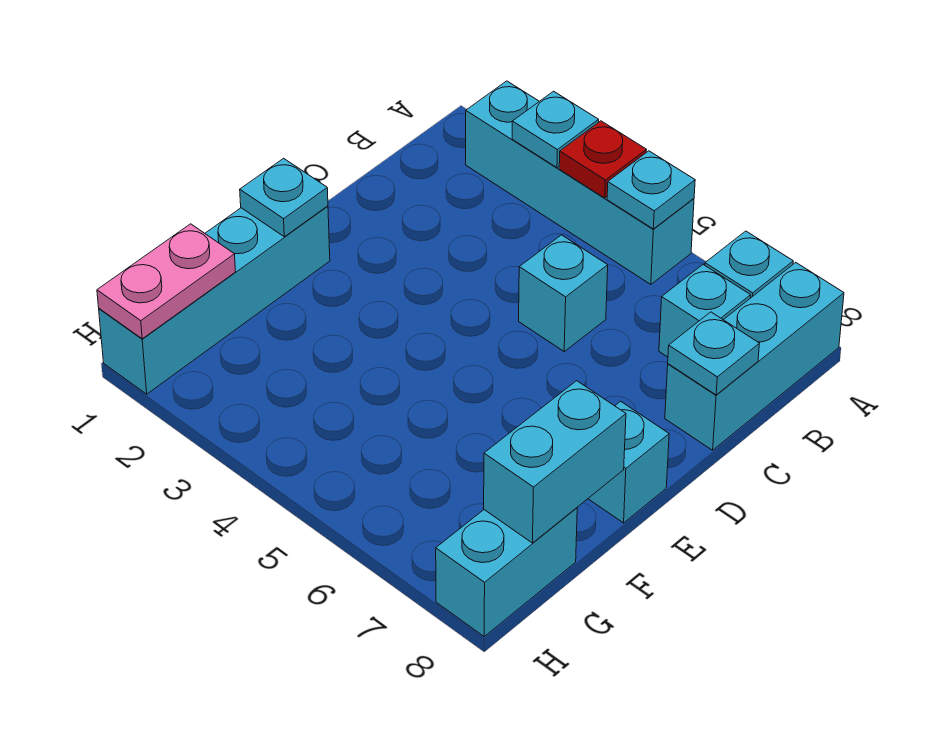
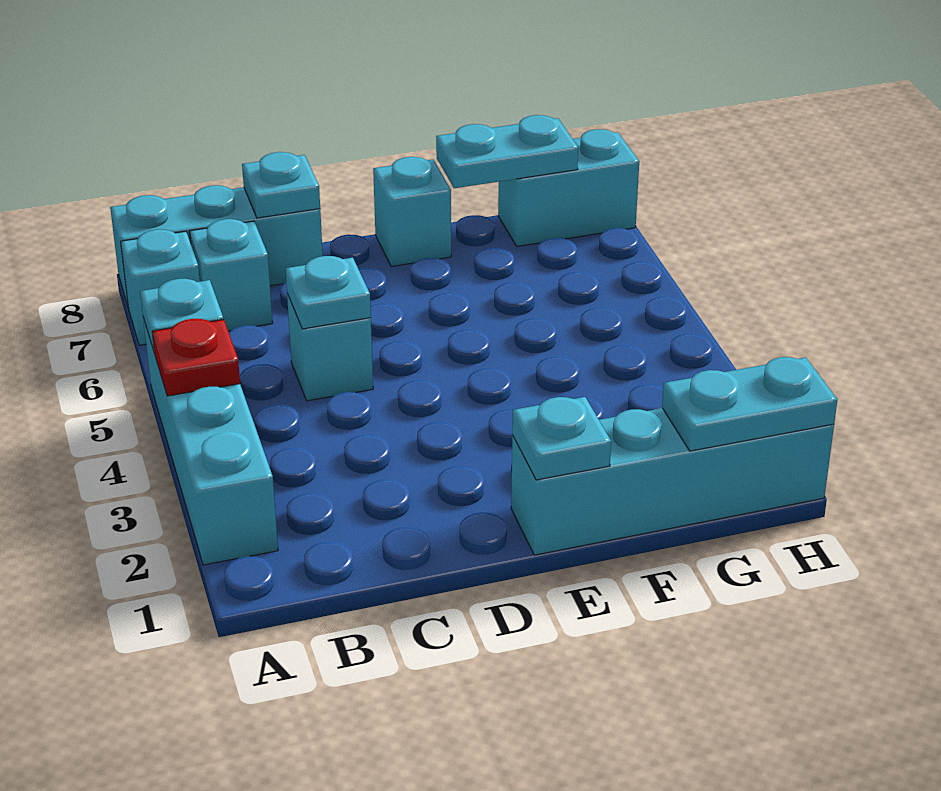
cyan 1x1 plate [512,91,599,168] -> cyan 1x1 plate moved to [285,256,371,329]
cyan 1x2 brick [484,381,626,543] -> cyan 1x2 plate [436,115,578,188]
pink 1x2 plate [97,224,236,339] -> cyan 1x2 plate [662,357,837,451]

